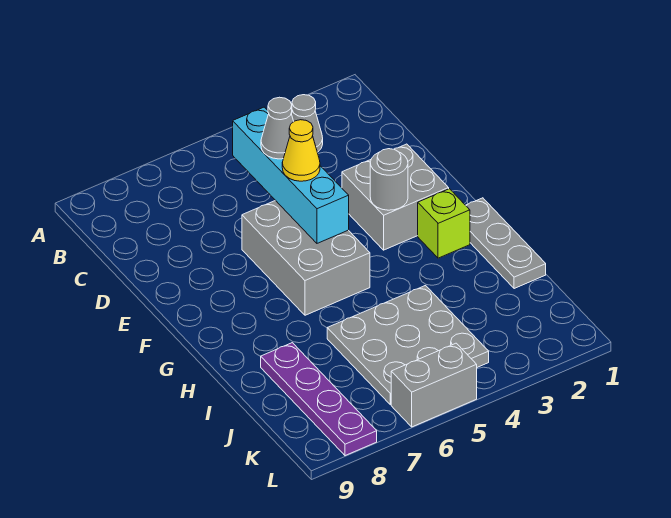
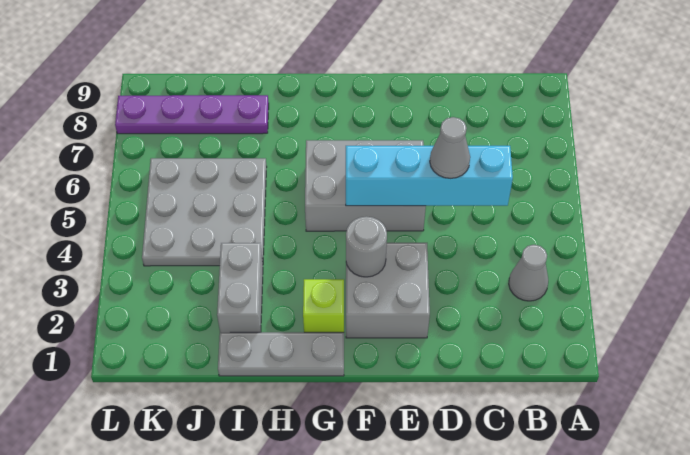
yellow 1x1 cone [282,120,320,181] -> none
grey 1x2 brick [391,343,477,427] -> grey 1x2 brick moved to [217,243,263,333]

